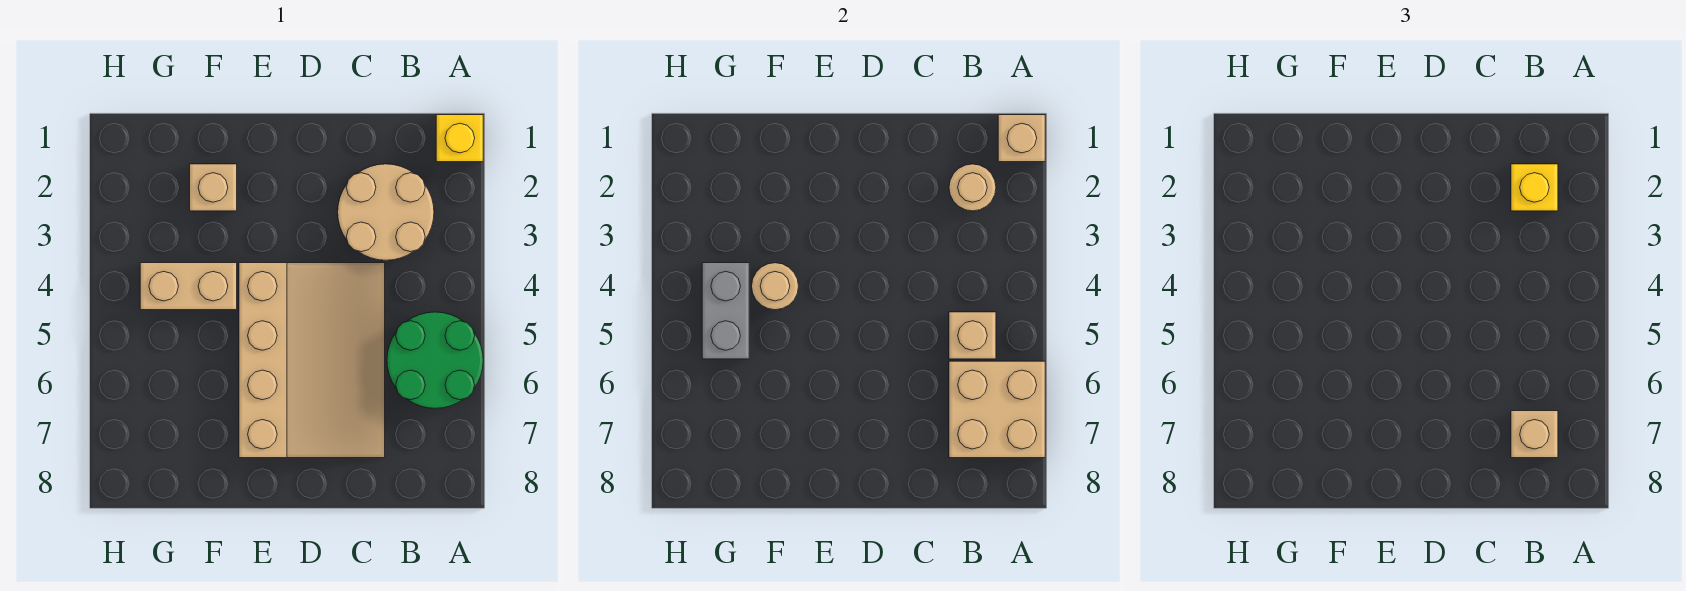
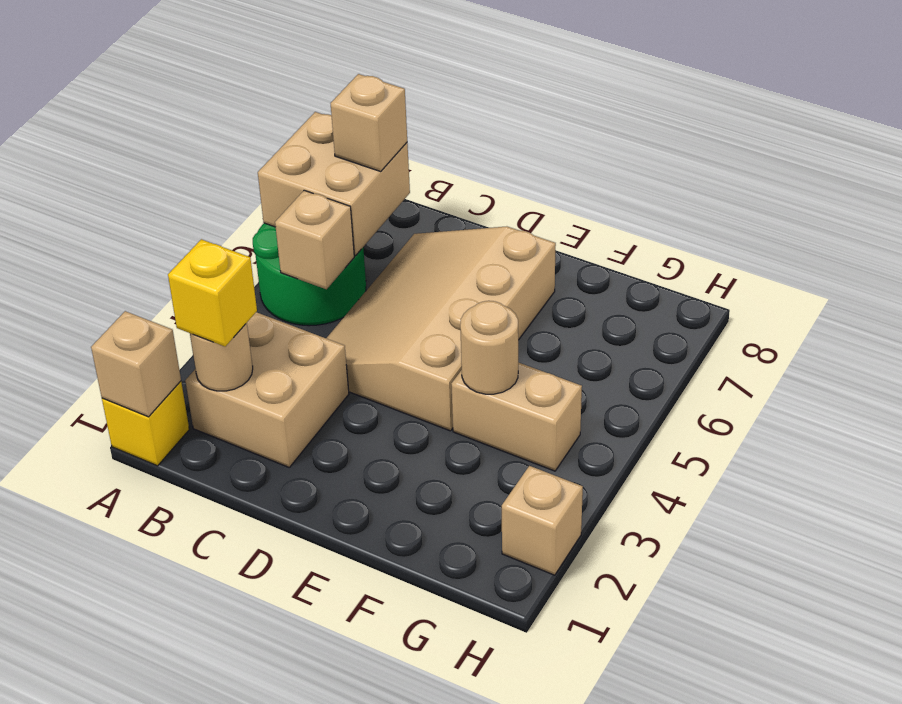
tan 2x2 round brick [338,164,434,260] -> tan 2x2 brick [185,312,349,467]
tan 1x1 brick [190,164,237,211] -> tan 1x1 brick moved to [502,466,583,575]
grey 1x2 brick [702,263,749,359] -> none

